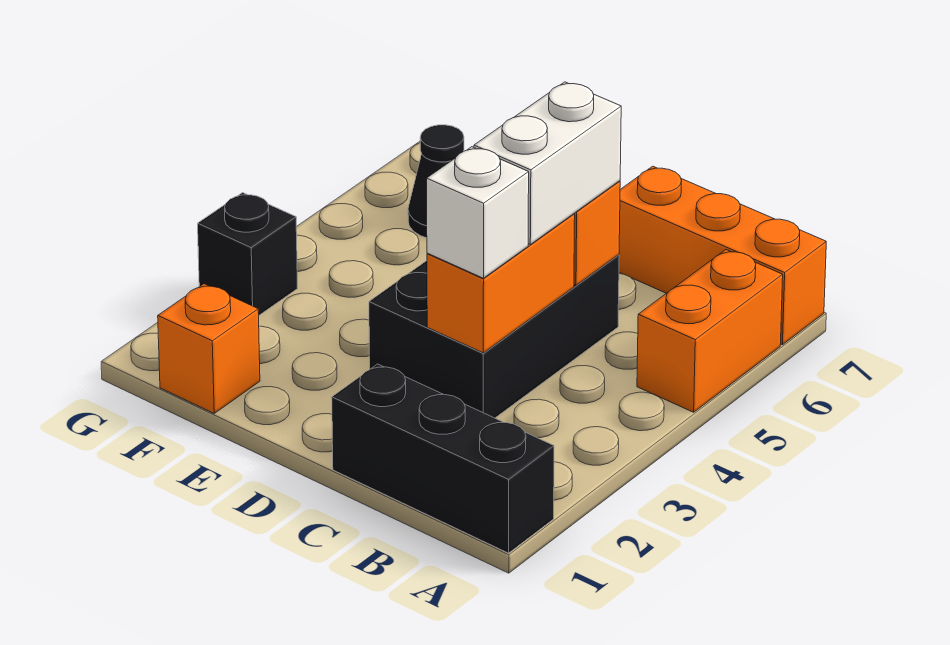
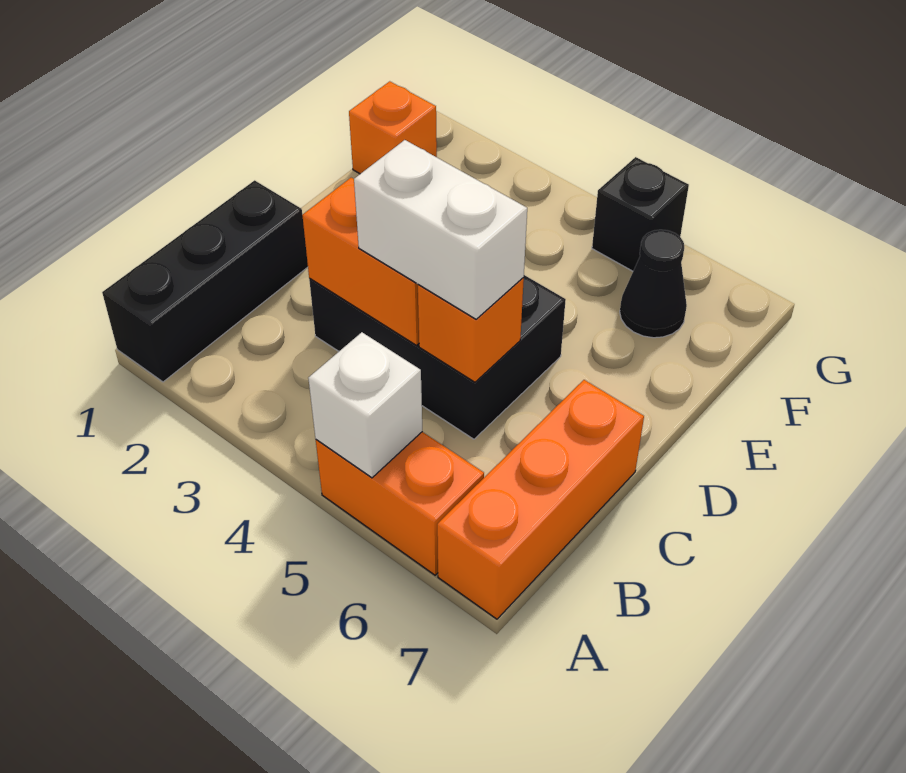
white 1x1 brick [427,147,529,278] -> white 1x1 brick moved to [308,332,422,478]
black 1x1 brick [198,193,297,315] -> black 1x1 brick moved to [592,157,689,271]

